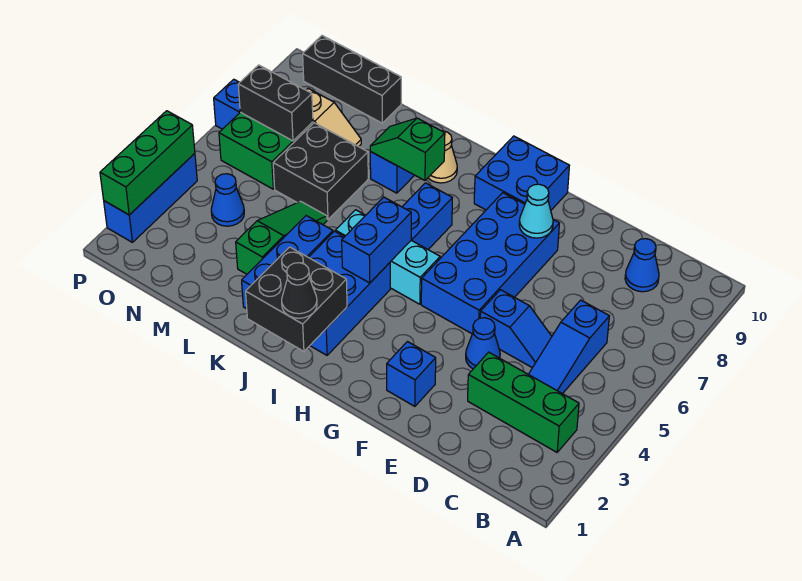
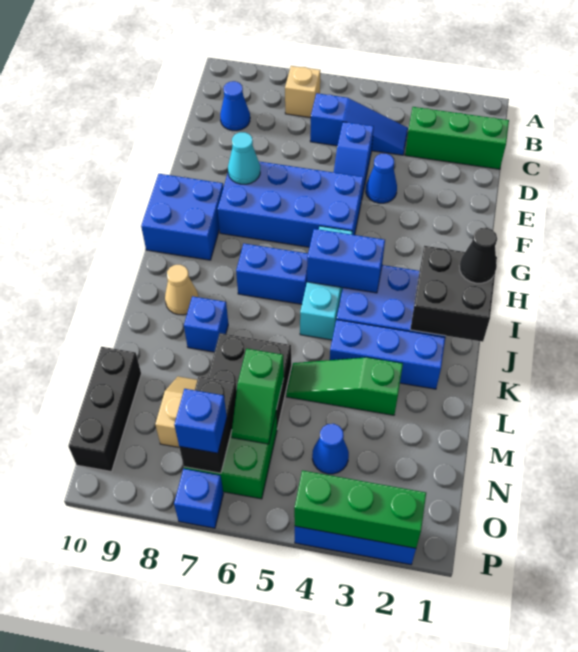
green 1x3 brick [468,352,579,452] -> green 1x3 brick turned to [405,107,509,169]
none -> tan 1x1 brick [285,66,320,118]
blue 1x2 slope [480,290,552,368] -> blue 1x2 slope turned to [334,122,374,197]
blue 1x1 brick [387,342,436,406] -> blue 1x1 brick moved to [174,389,227,453]
green 1x2 slope [370,118,445,180] -> green 1x2 slope moved to [231,349,284,444]

